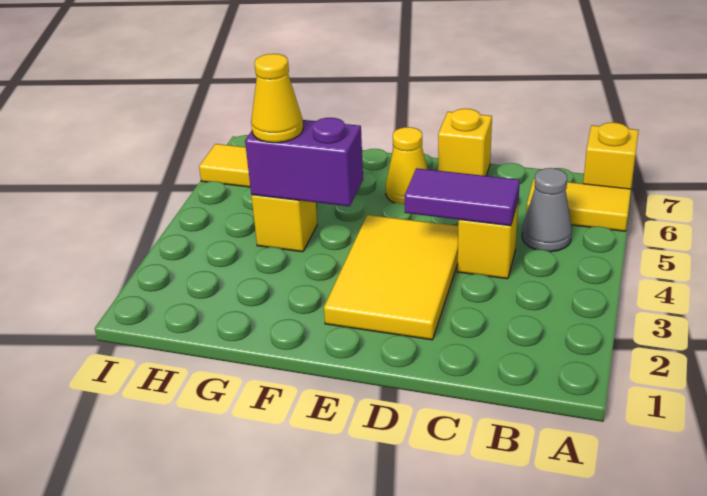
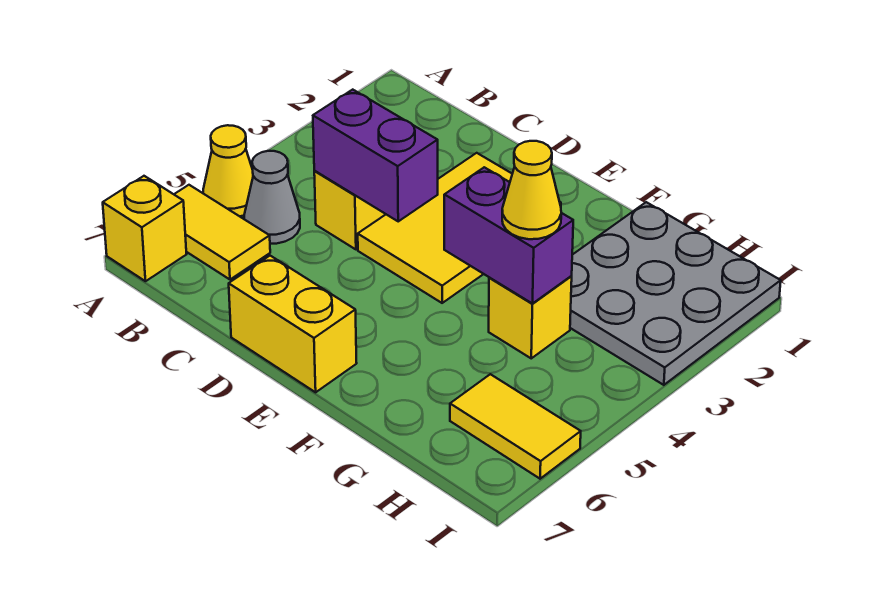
purple 1x2 tile [405,168,520,226] -> purple 1x2 brick [313,90,438,221]
yellow 1x1 brick [438,109,492,176] -> yellow 1x2 brick [229,256,357,392]
yellow 1x1 cone [385,127,427,204] -> yellow 1x1 cone moved to [203,125,253,216]
none -> grey 3x3 plate [570,202,781,385]

